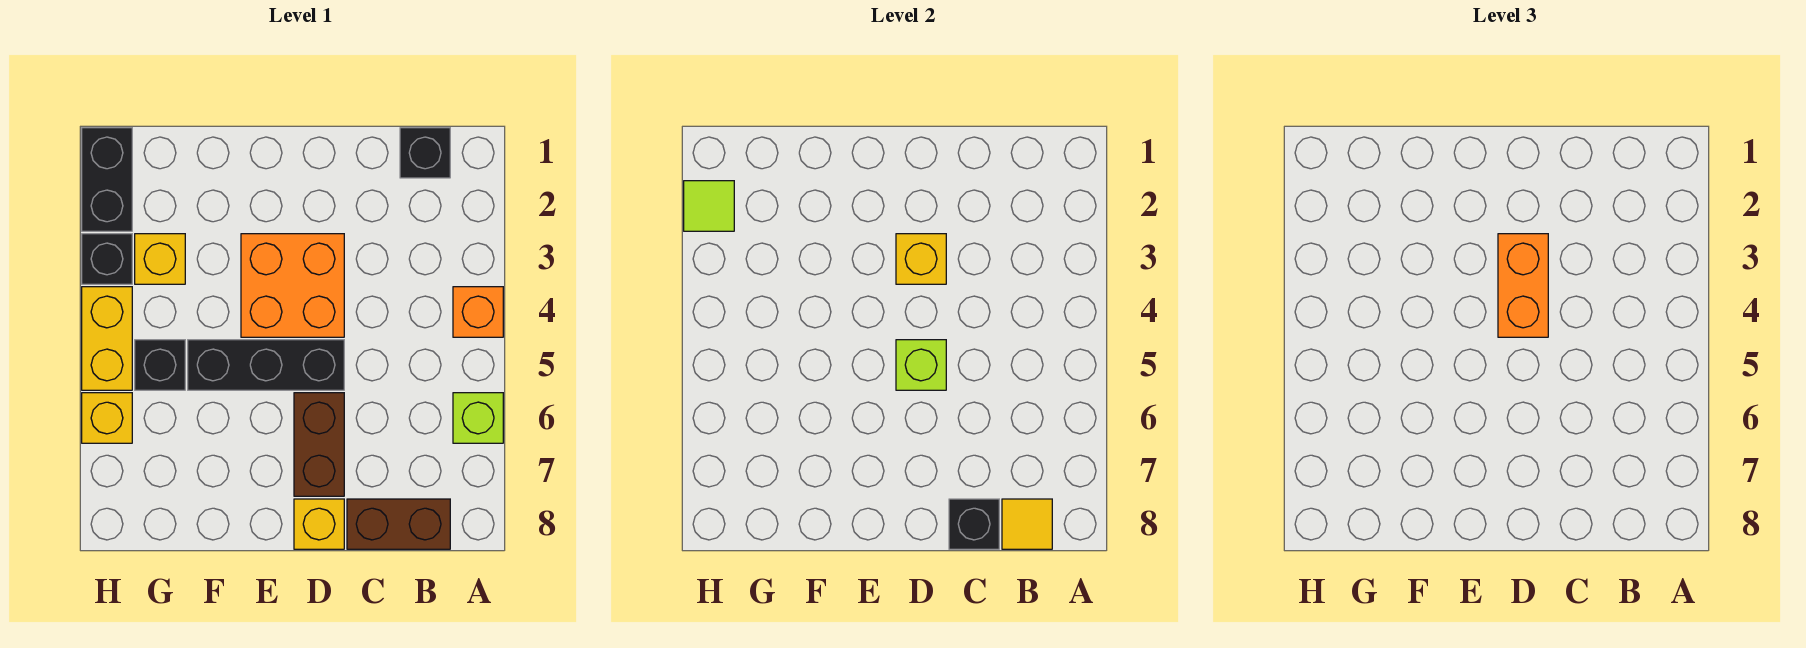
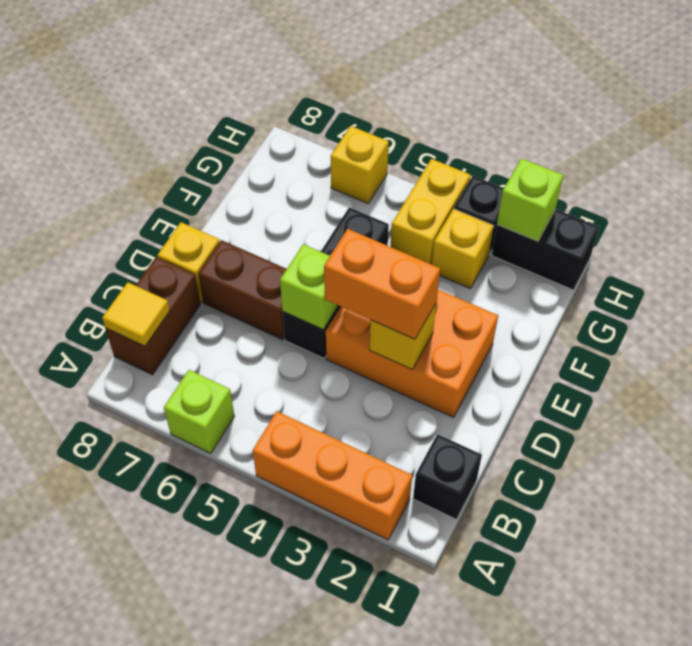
orange 1x1 brick [453,287,503,337] -> orange 1x3 brick [253,411,412,540]
black 1x1 brick [949,499,999,549] -> none
orange 2x2 brick [241,234,344,337] -> orange 2x3 brick [326,289,498,417]
black 1x1 brick [135,340,185,390] -> none
lime 1x1 tile [684,181,734,231] -> lime 1x1 brick [497,158,563,241]
yellow 1x2 brick [82,287,132,390] -> yellow 1x2 brick turned to [391,159,471,264]

